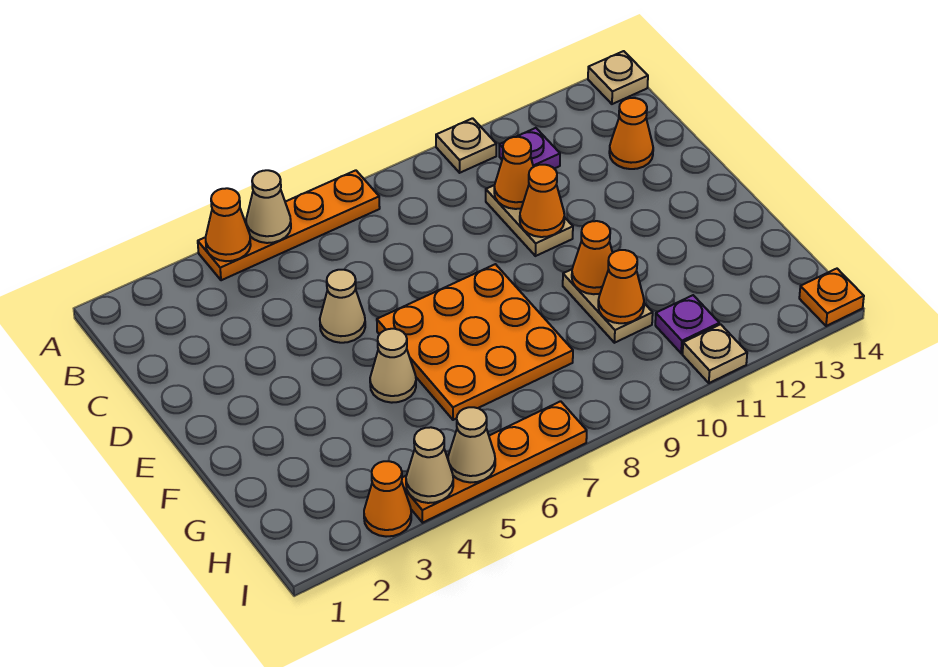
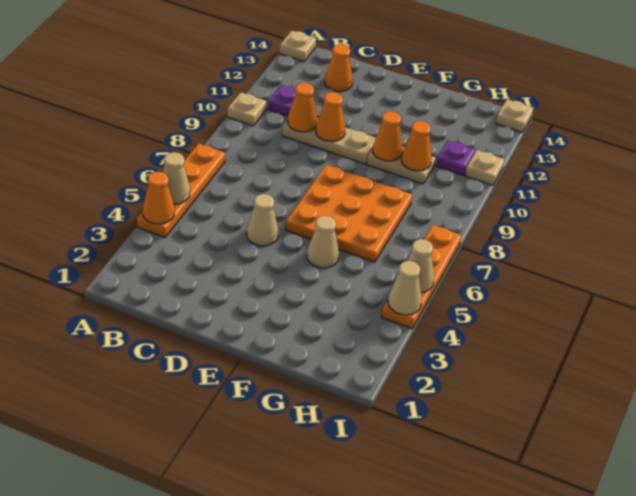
tan 1x2 plate [486,185,573,256] -> tan 1x3 plate [282,118,376,164]
orange 1x1 cone [364,461,411,537] -> none
orange 1x1 plate [799,269,864,326] -> tan 1x1 plate [496,99,533,132]

